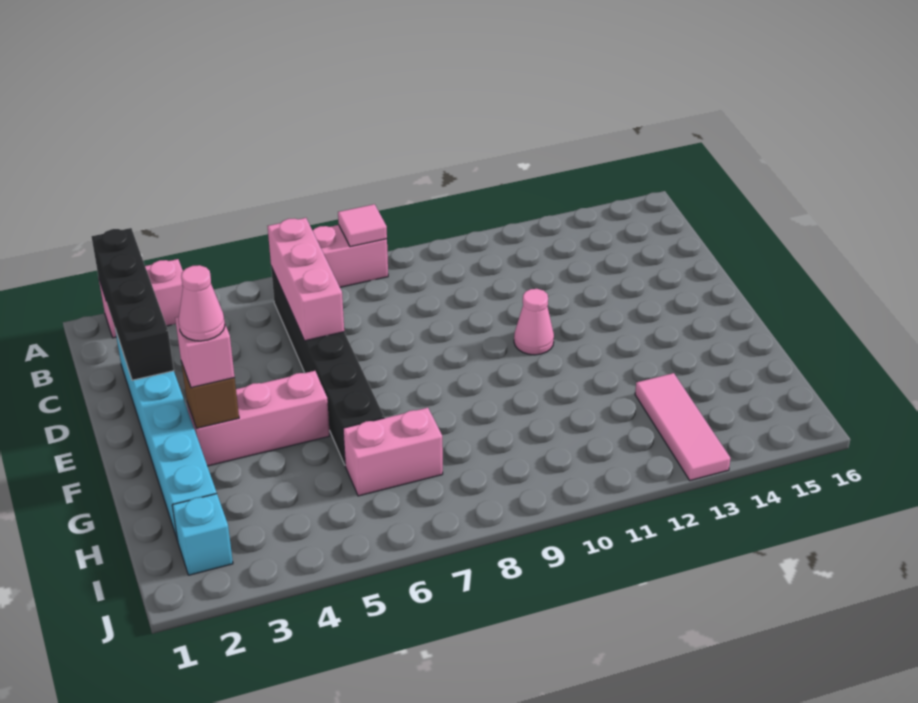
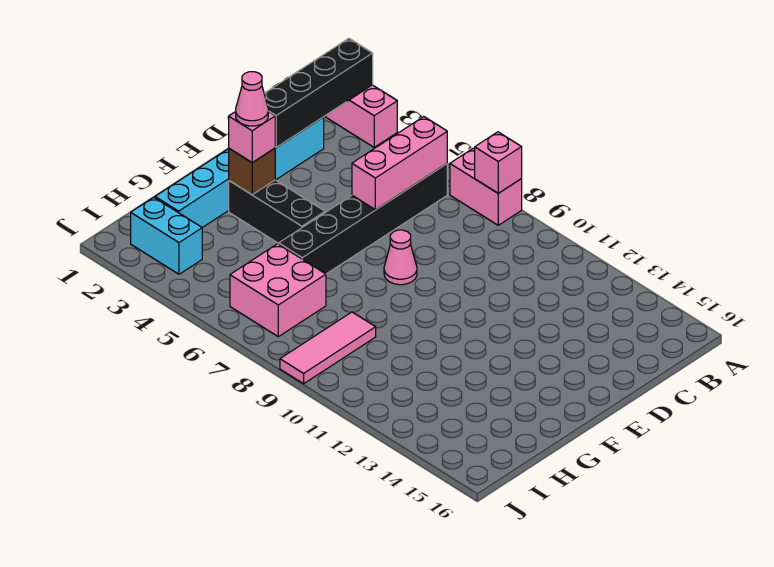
pink 1x1 tile [338,204,387,247] -> pink 1x1 brick [475,132,522,193]
pink 1x1 cone [514,289,554,355] -> pink 1x1 cone moved to [384,230,417,285]
pink 1x3 brick [187,371,330,466] -> black 1x3 brick [229,180,325,243]
pink 1x2 brick [343,408,443,496] -> pink 2x2 brick [230,244,326,337]
pink 1x3 tile [635,373,730,480] -> pink 1x3 tile moved to [280,312,376,384]
cyan 1x1 brick [172,494,233,575] -> cyan 1x2 brick [131,197,202,274]

